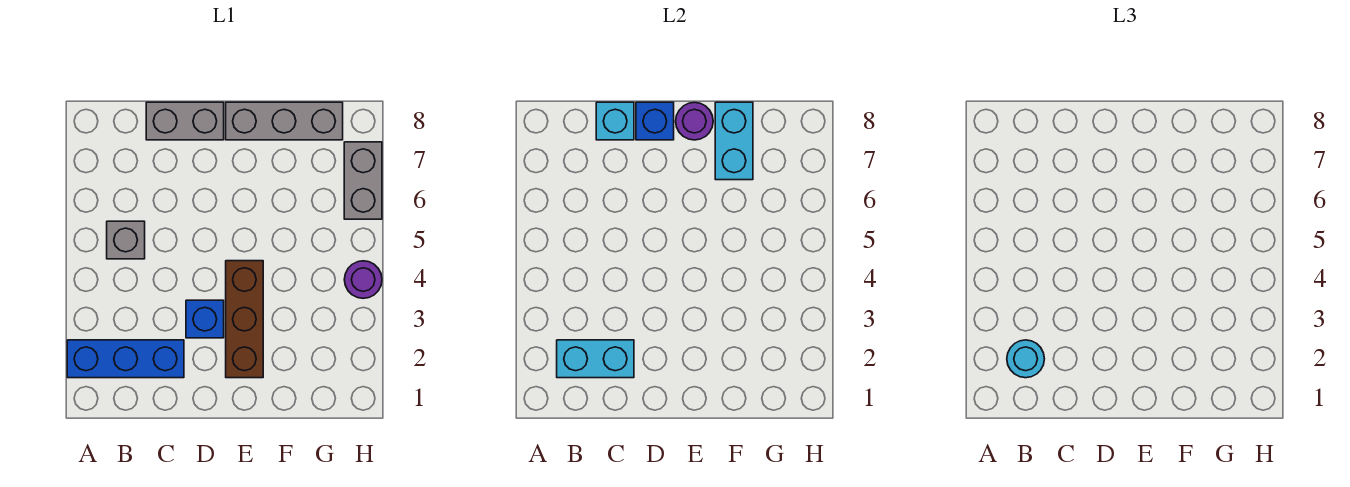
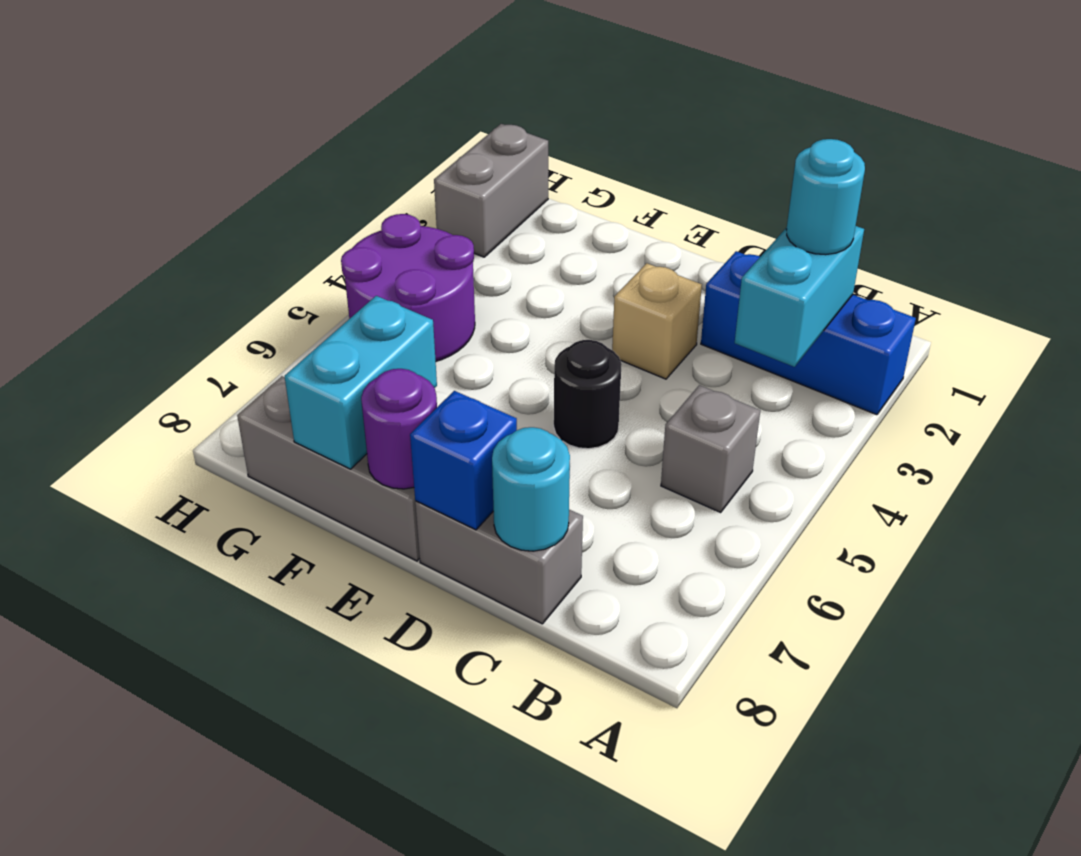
cyan 1x2 brick [557,340,634,378] -> cyan 1x2 brick turned to [735,226,864,367]
cyan 1x1 brick [596,102,634,140] -> cyan 1x1 round brick [492,427,570,551]
blue 1x1 brick [186,300,224,338] -> tan 1x1 brick [612,263,702,379]
none -> black 1x1 round brick [554,340,622,449]
brown 1x3 brick [226,261,263,378] -> none
purple 1x1 round brick [344,261,382,298] -> purple 2x2 round brick [341,214,475,361]
grey 1x2 brick [344,142,382,219] -> grey 1x2 brick moved to [434,124,548,257]

